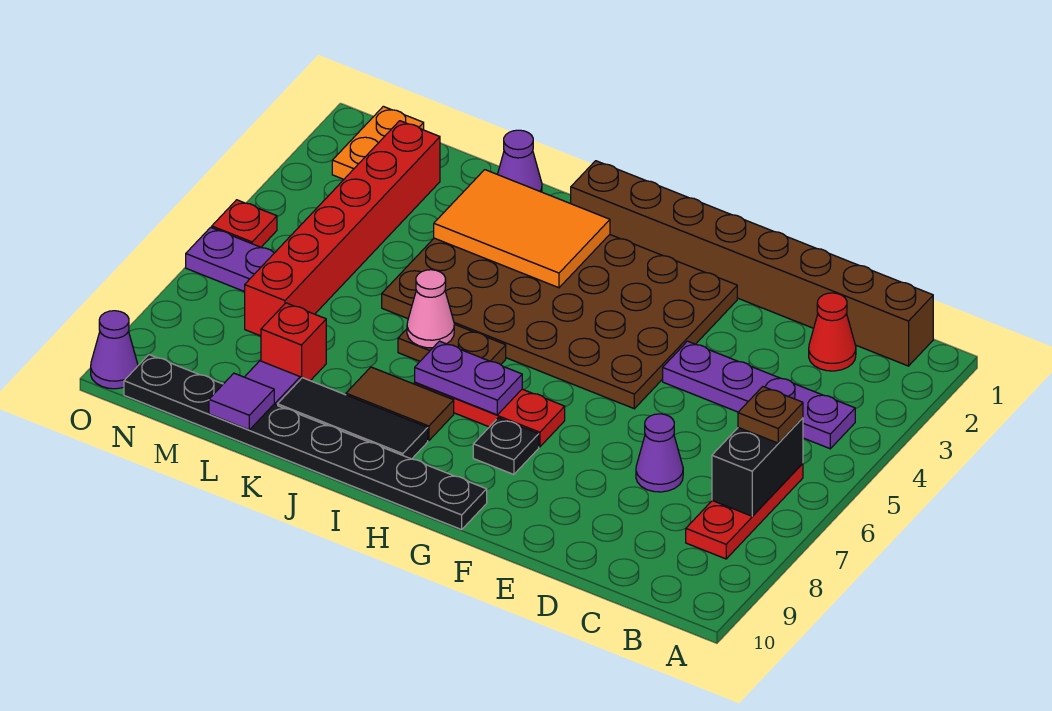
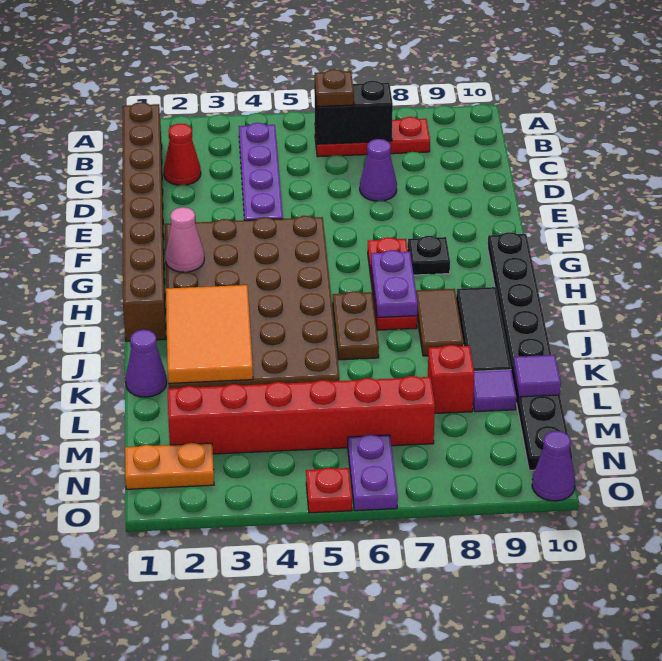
pink 1x1 cone [407,270,454,348] -> pink 1x1 cone moved to [165,207,204,272]

